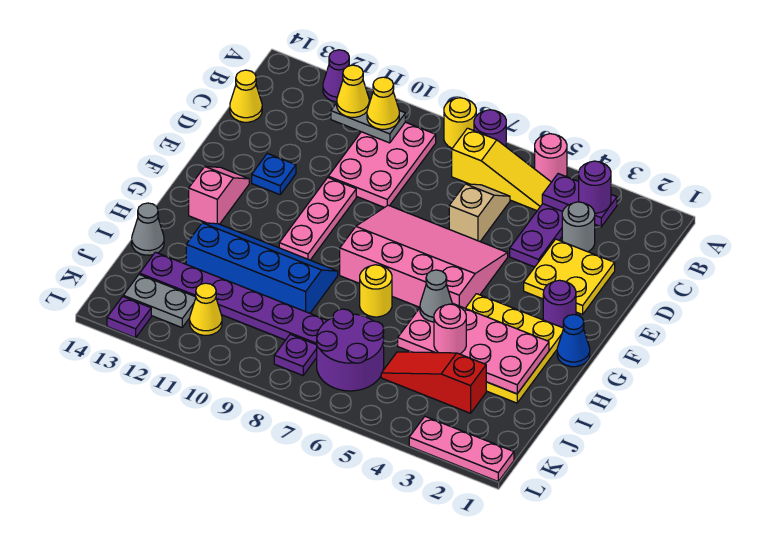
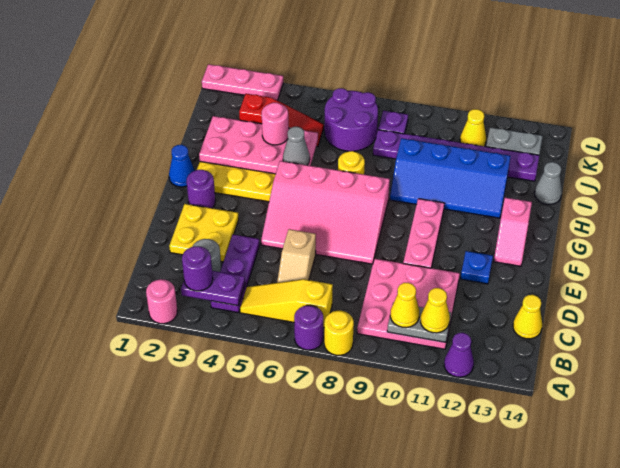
pink 1x1 round brick [535,134,567,182] -> pink 1x1 round brick moved to [146,279,177,324]
pink 2x3 plate [328,122,436,208] -> pink 3x3 plate [357,259,460,349]
purple 1x1 plate [107,297,151,338] -> none

